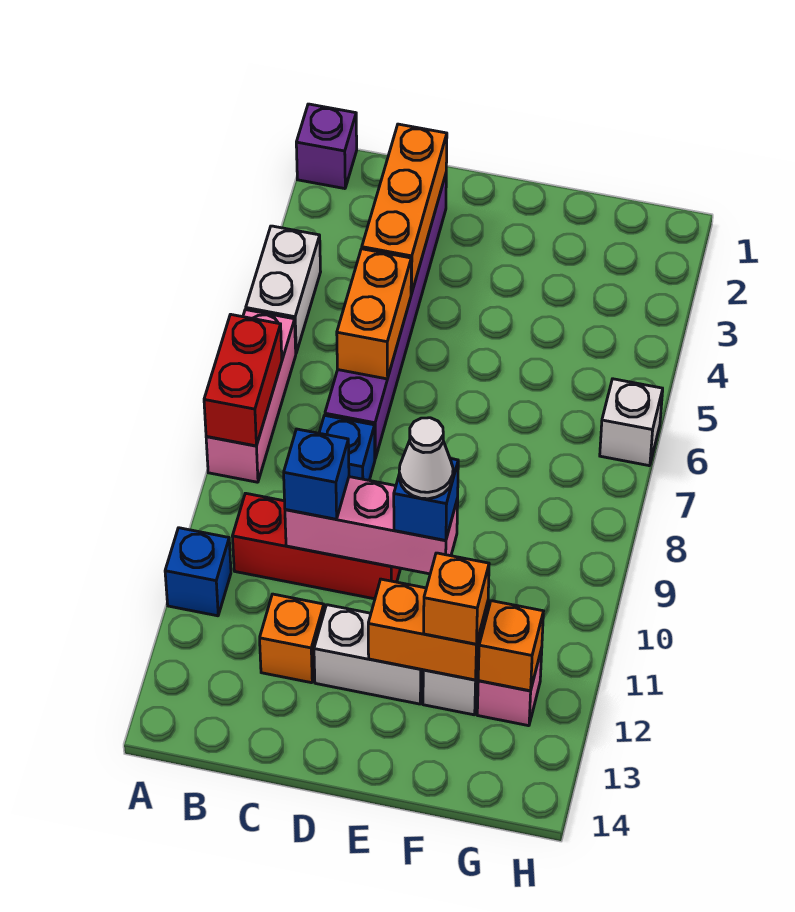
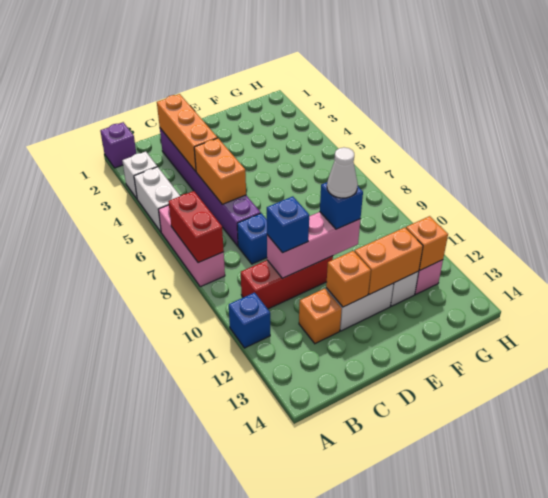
orange 1x1 brick [424,553,489,644] -> orange 1x1 brick moved to [326,251,371,307]
white 1x1 brick [600,379,663,466] -> white 1x1 brick moved to [122,152,157,198]

